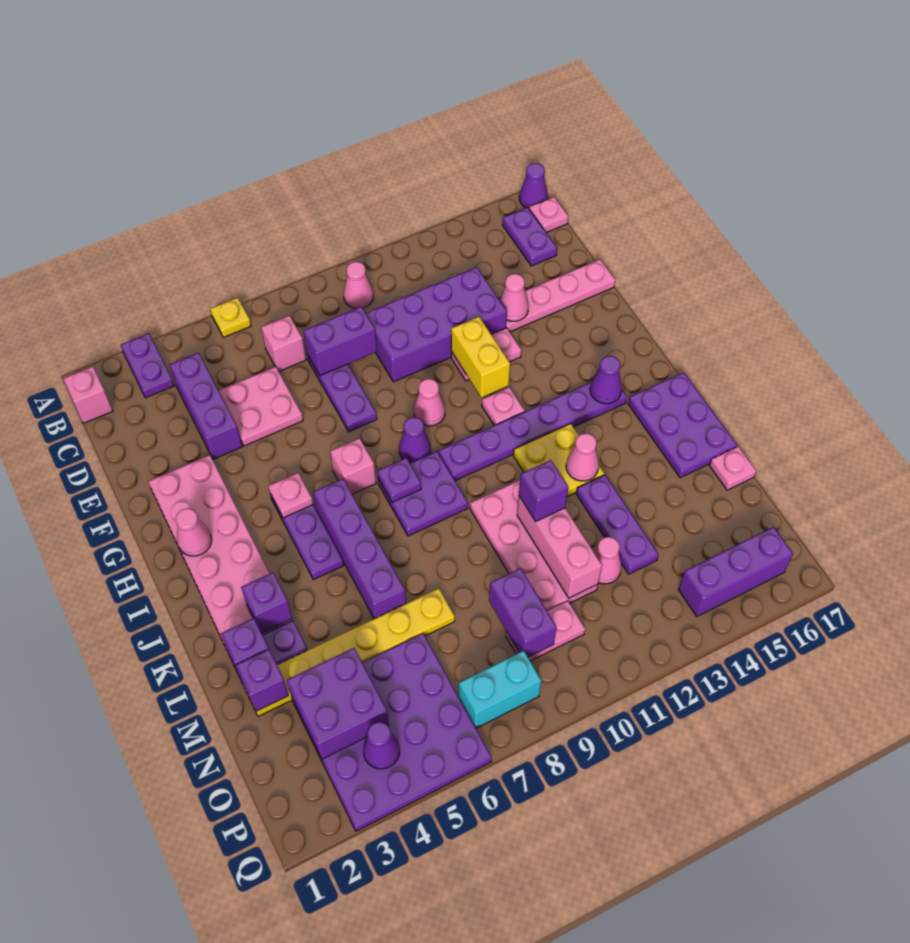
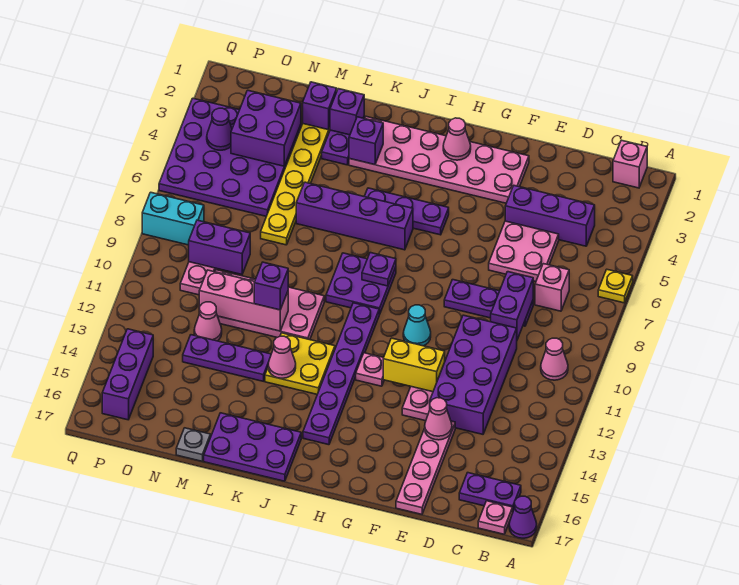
purple 1x2 plate [121,333,174,398] -> none
pink 1x1 cone [414,379,445,426] -> cyan 1x1 cone [403,305,431,346]
pink 1x1 plate [268,473,313,518] -> none
pink 1x1 brick [330,438,376,494] -> none
purple 1x1 cone [399,417,431,463] -> none
purple 1x1 cone [590,356,622,404] -> none
pink 1x1 plate [709,446,756,490] -> grey 1x1 plate [176,428,211,461]
cyan 1x2 brick [459,651,541,728] -> cyan 1x2 brick turned to [142,192,204,245]

